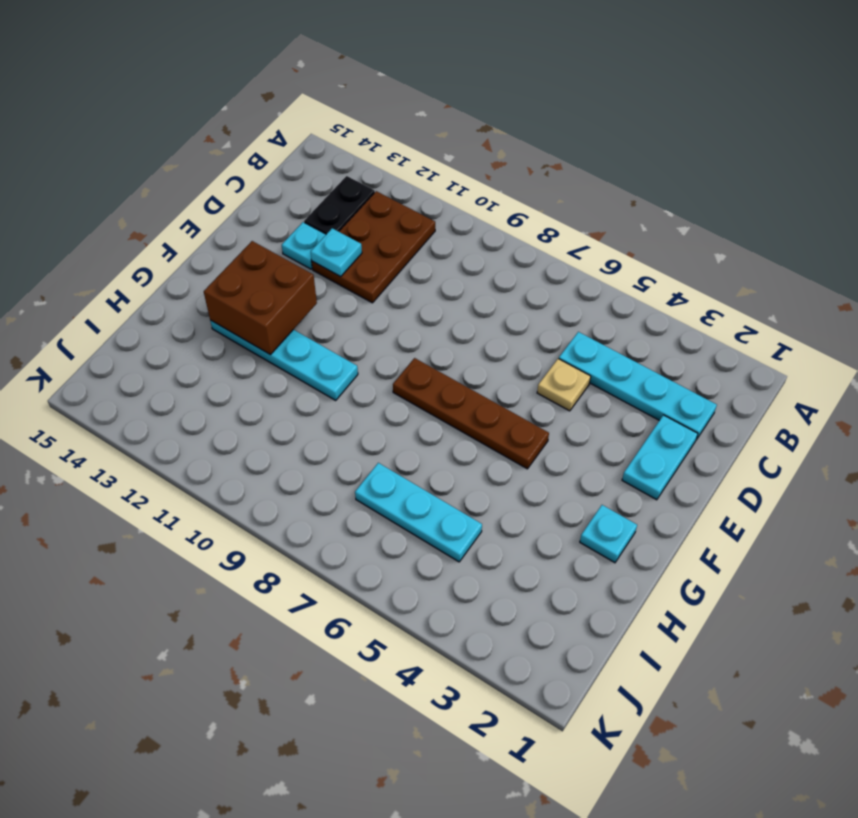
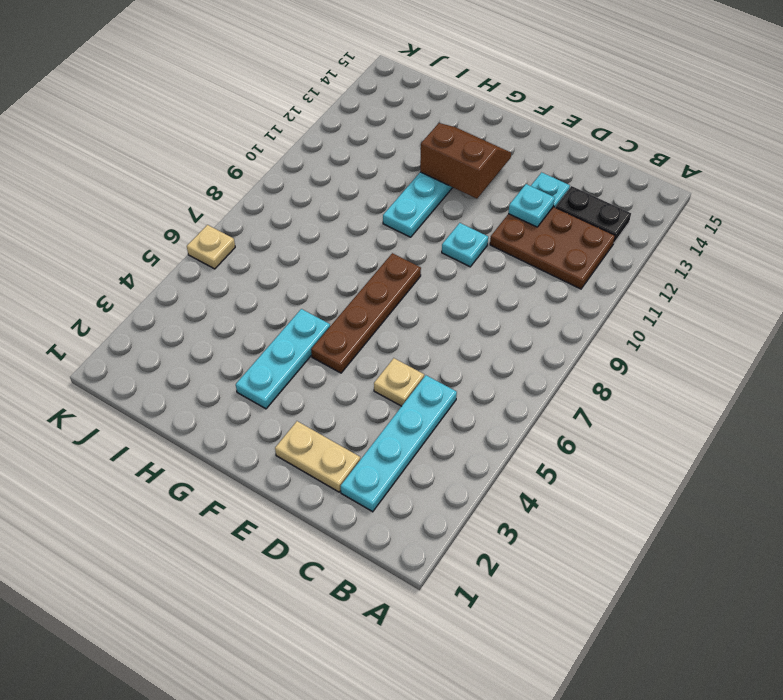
cyan 1x2 plate [622,415,698,500] -> tan 1x2 plate [275,421,360,492]
brown 2x2 brick [204,241,317,355] -> brown 2x2 slope [420,123,511,199]
cyan 1x1 plate [580,505,637,563] -> cyan 1x1 plate moved to [442,223,488,267]
cyan 1x3 plate [355,463,482,562] -> cyan 1x3 plate moved to [236,309,330,409]
none -> tan 1x1 plate [187,225,235,269]

